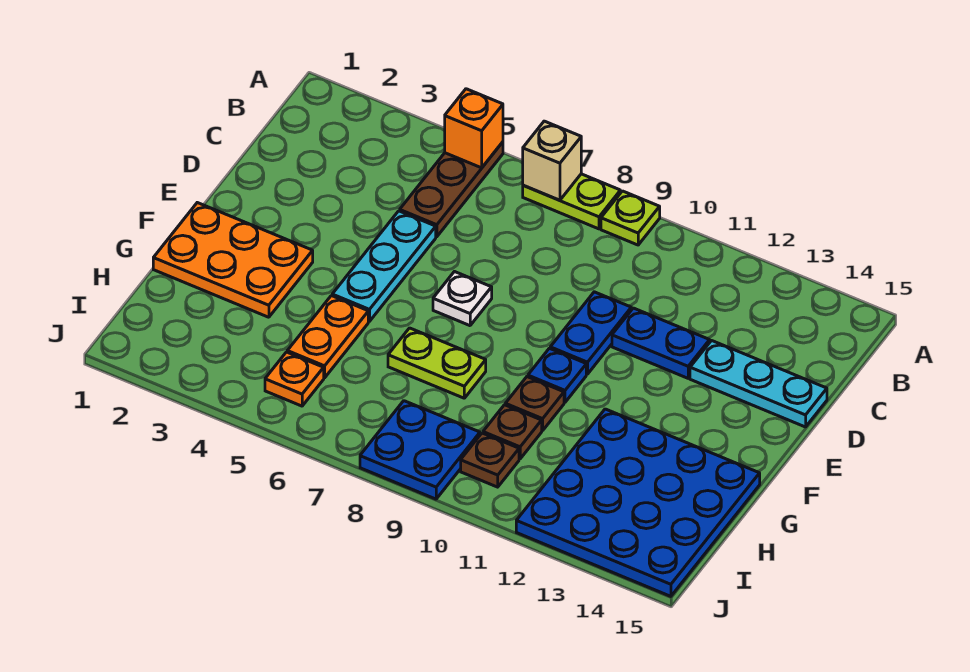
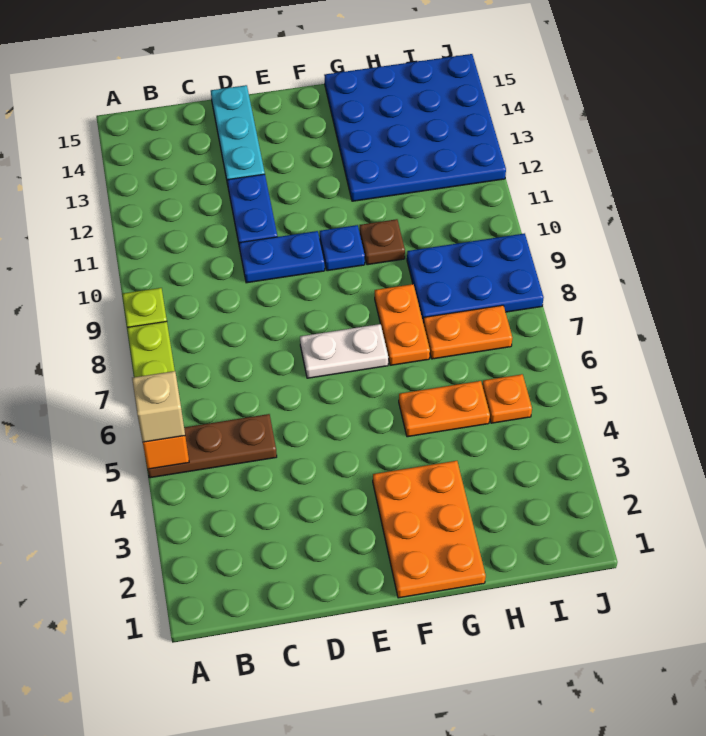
tan 1x1 brick [523,121,581,200] -> tan 1x1 brick moved to [132,371,185,442]
cyan 1x3 plate [332,211,436,322] -> none
white 1x1 plate [433,272,492,326] -> white 1x2 plate [300,324,388,378]
lime 1x2 plate [388,328,486,398] -> orange 1x2 plate [375,284,430,365]
none -> orange 1x2 plate [423,305,512,359]
brown 1x1 plate [483,405,542,459] -> none
blue 2x2 plate [360,401,480,499] -> blue 2x3 plate [407,233,544,323]
brown 1x1 plate [461,433,519,487] -> none

